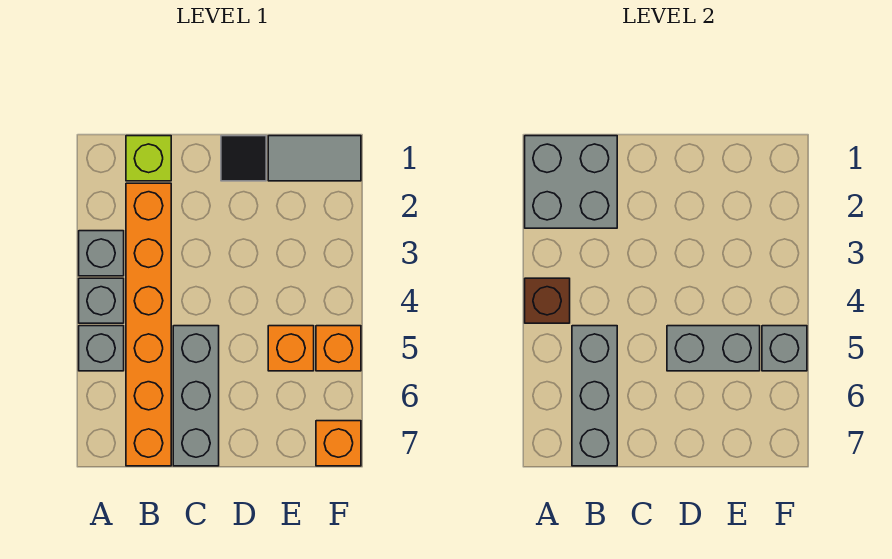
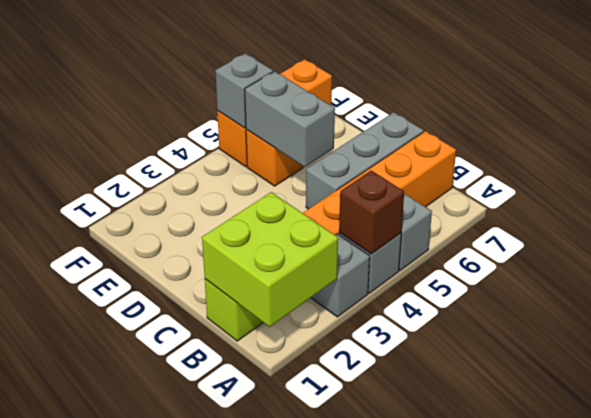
grey 2x2 brick [525,136,617,228] -> lime 2x2 brick [202,192,338,327]
grey 1x3 brick [572,326,617,466] -> none
black 1x1 tile [221,136,266,181] -> none
grey 1x2 tile [268,136,361,181] -> none

